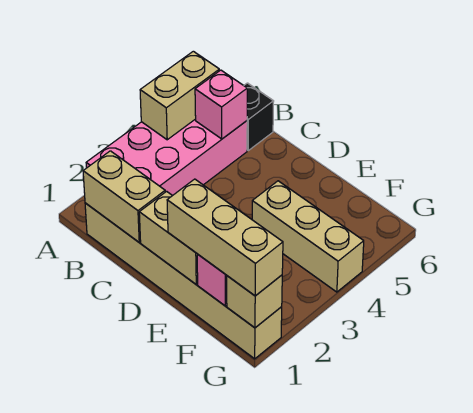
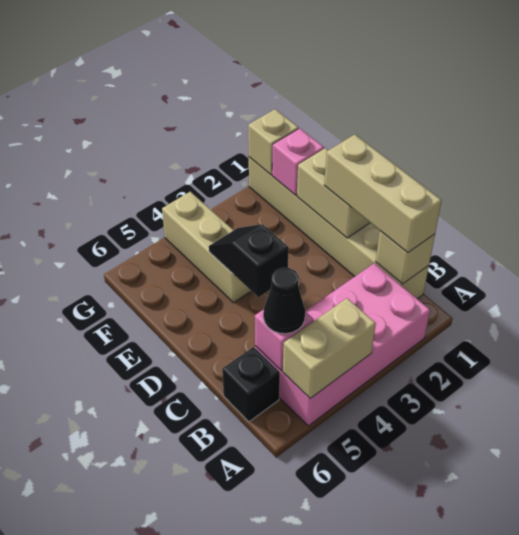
tan 1x2 brick [83,151,165,242] -> tan 1x1 brick [376,231,435,284]
none -> black 1x1 cone [263,268,305,334]
none -> black 1x2 slope [209,224,289,297]
tan 1x3 brick [167,179,283,296] -> tan 1x3 brick moved to [324,134,442,253]

